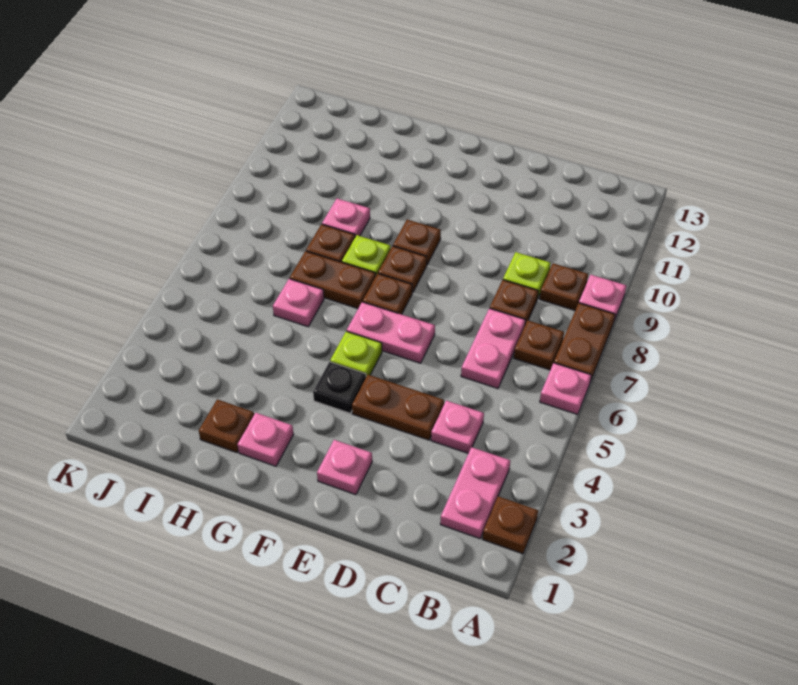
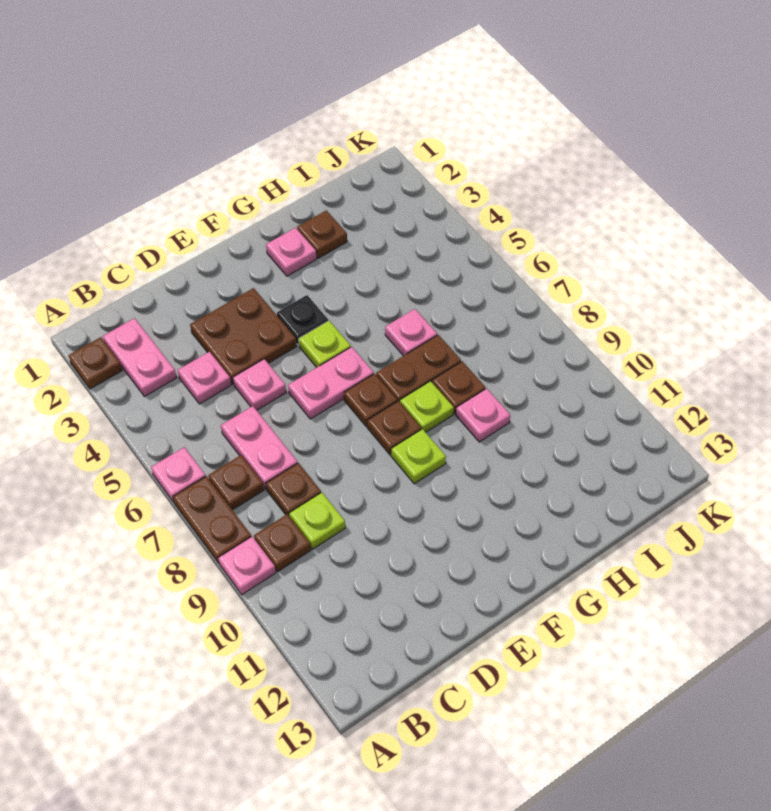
brown 1x2 plate [352,375,444,440] -> brown 2x2 plate [190,288,297,384]
pink 1x1 plate [317,440,372,495] -> pink 1x1 plate moved to [233,359,286,410]
brown 1x1 plate [393,220,441,264] -> lime 1x1 plate [391,429,446,484]

